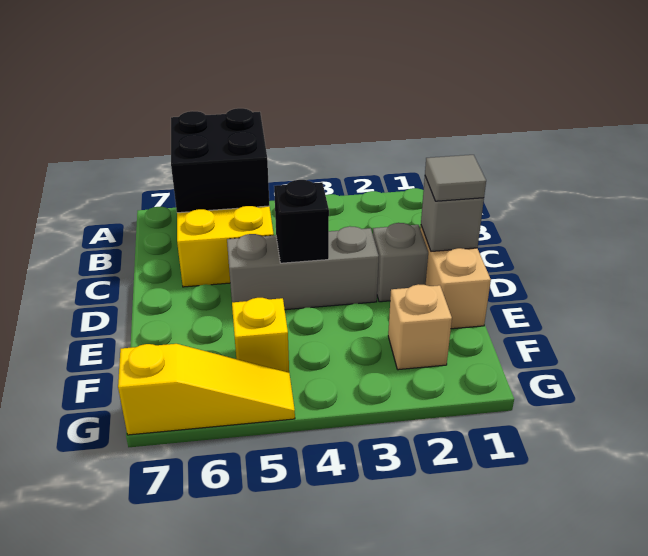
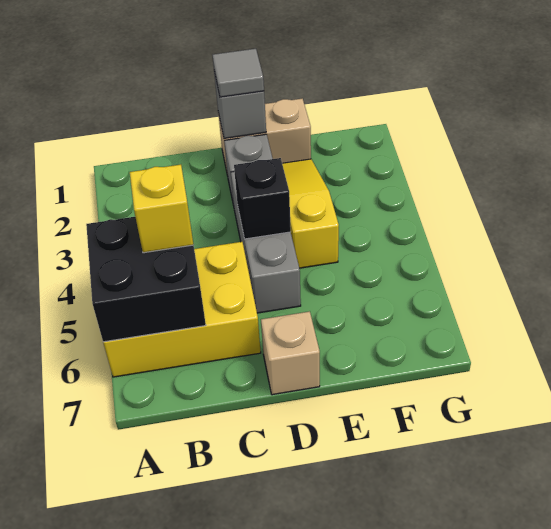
tan 1x1 brick [388,284,452,370] -> tan 1x1 brick moved to [261,311,320,395]
yellow 1x1 brick [232,298,289,373] -> yellow 1x1 brick moved to [130,165,193,253]
yellow 1x3 slope [118,344,295,435] -> yellow 1x3 slope moved to [282,159,339,268]

